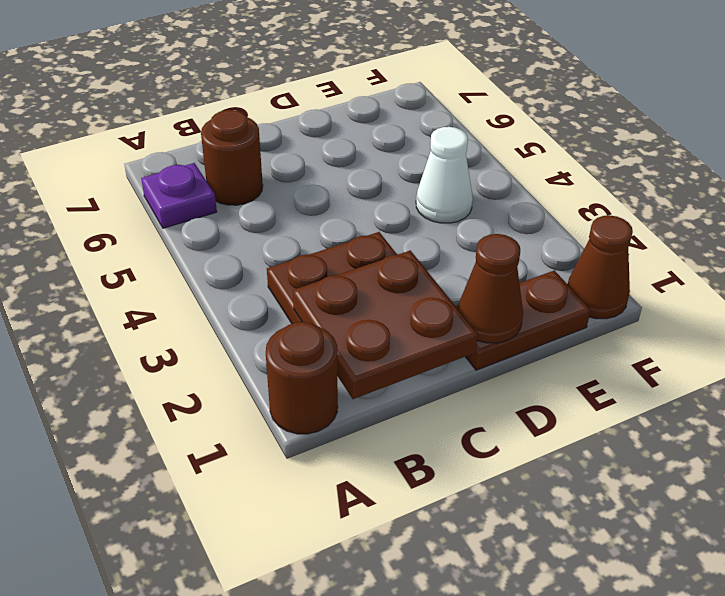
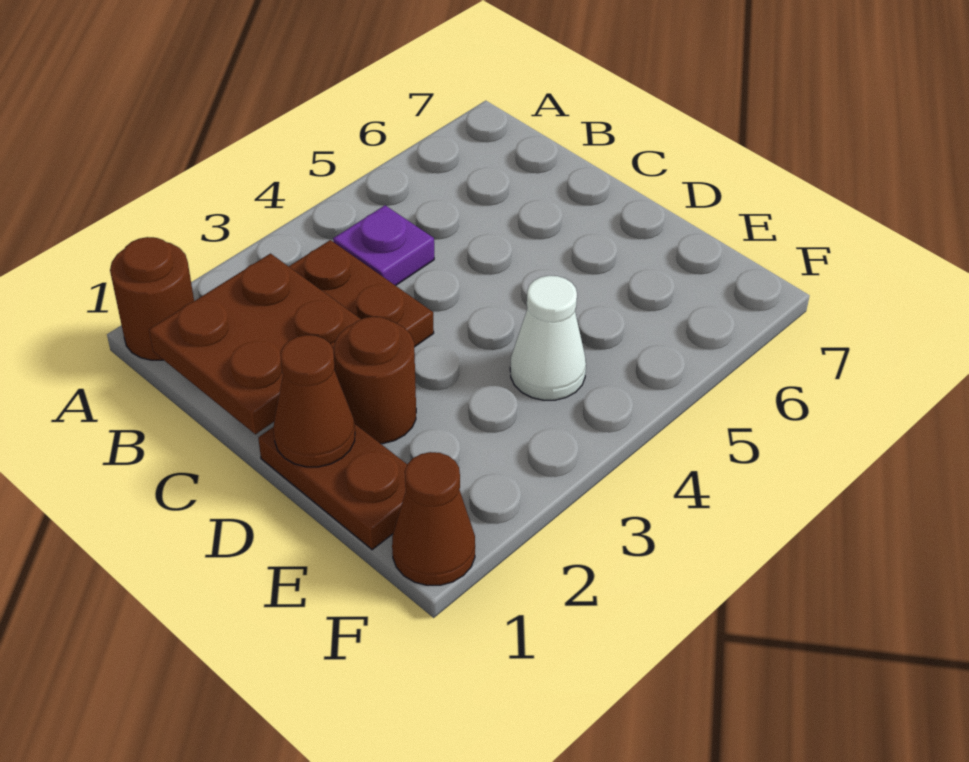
purple 1x1 plate [141,163,217,228] -> purple 1x1 plate moved to [333,205,434,286]
brown 1x1 round brick [201,110,263,205] -> brown 1x1 round brick moved to [334,317,416,444]

